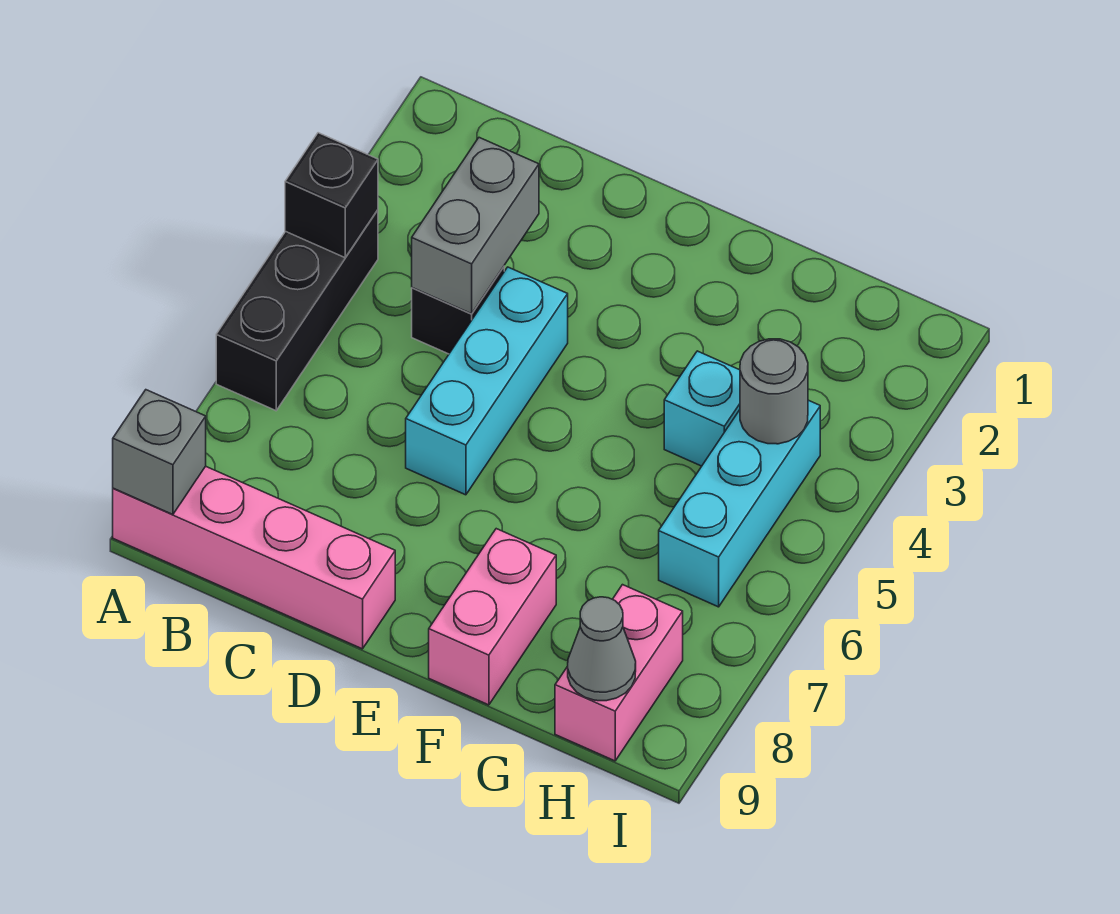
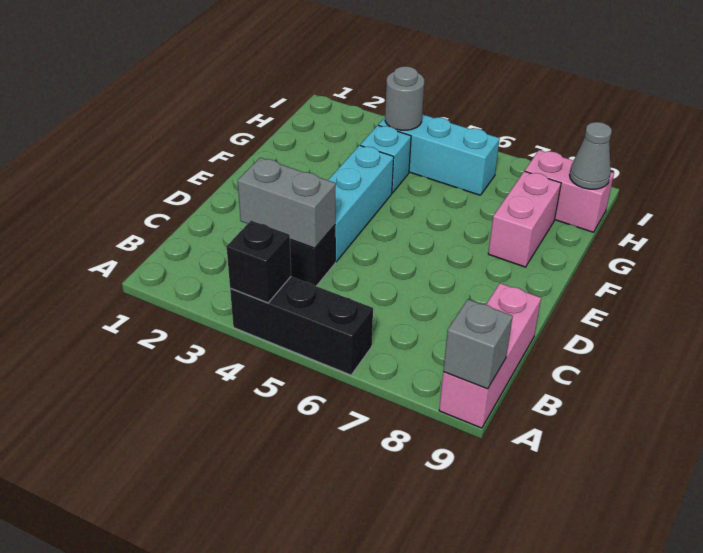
pink 1x4 brick [113,466,395,649] -> pink 1x3 brick [439,283,541,428]
cyan 1x3 brick [406,267,568,495] -> cyan 1x3 brick turned to [328,145,394,262]
pink 1x2 brick [429,529,556,705] -> pink 1x2 brick turned to [488,171,561,267]

